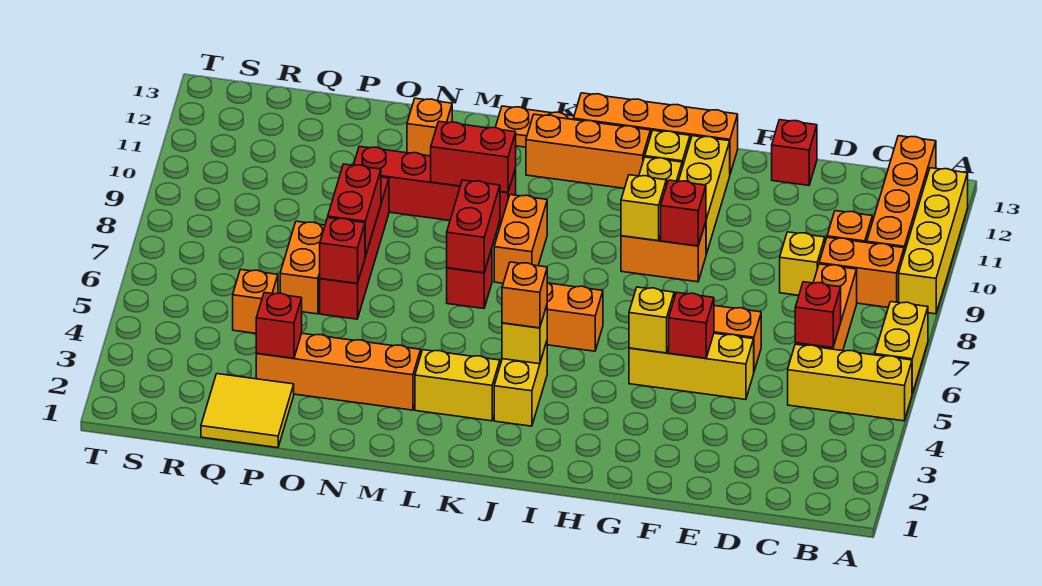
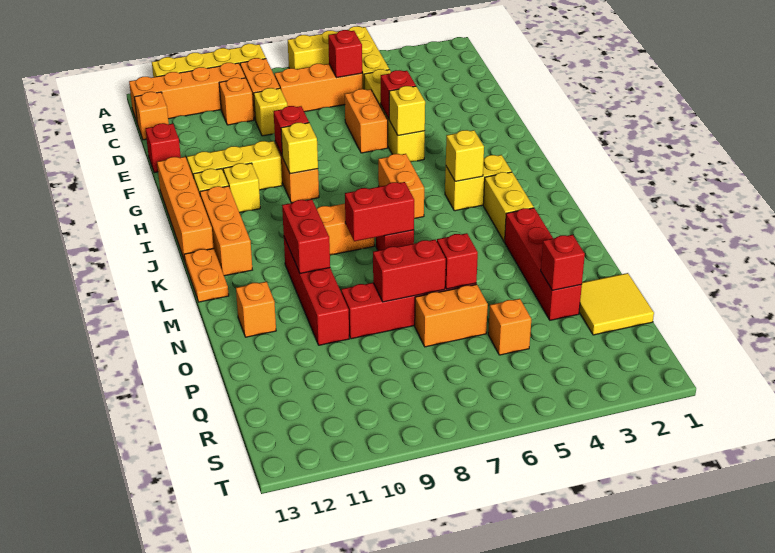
yellow 1x3 brick [629,333,754,399] -> yellow 1x4 brick [364,69,425,162]
orange 1x1 brick [502,262,547,328] -> orange 1x1 brick moved to [134,92,169,140]
orange 1x4 brick [256,333,421,410] -> red 1x4 brick [505,208,582,320]

